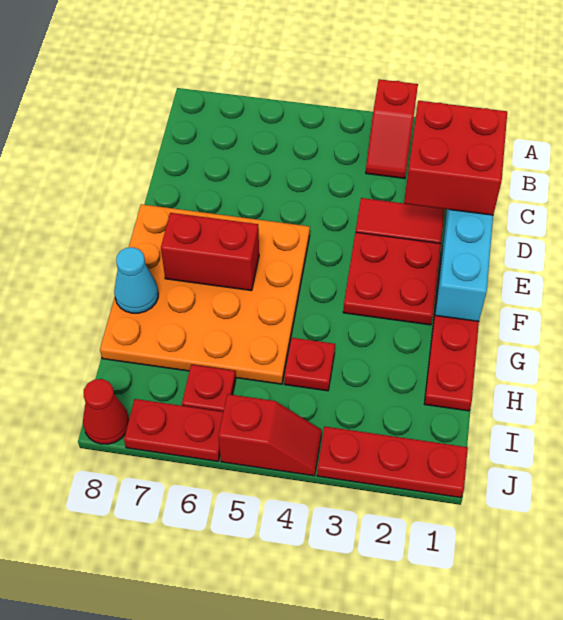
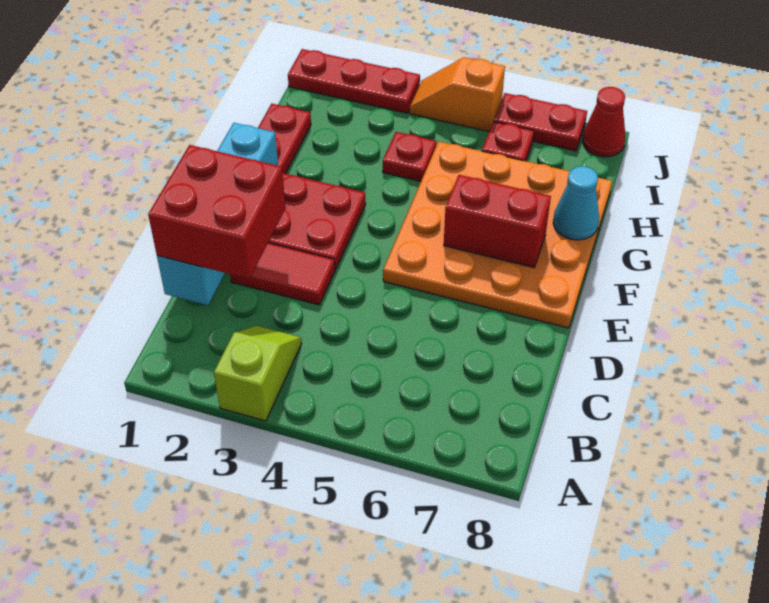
red 1x2 slope [366,79,418,178] -> lime 1x2 slope [214,326,302,421]
red 1x2 slope [218,394,322,476] -> orange 1x2 slope [410,57,505,131]

